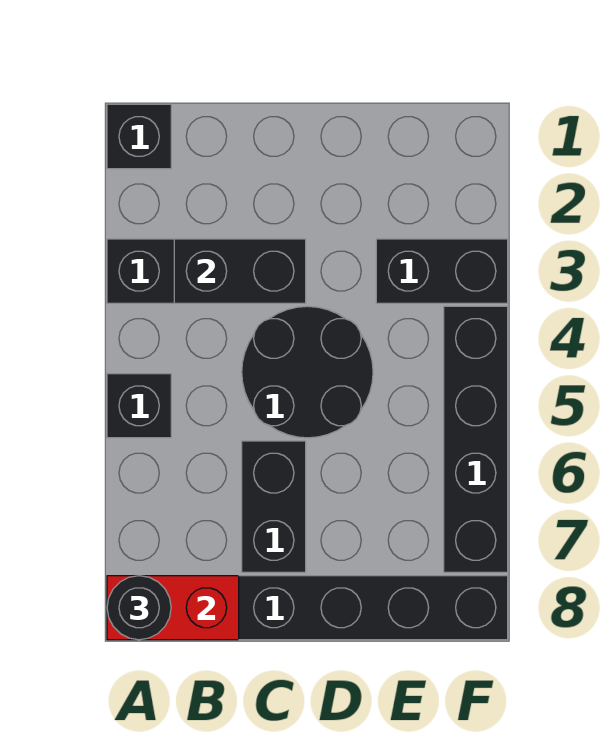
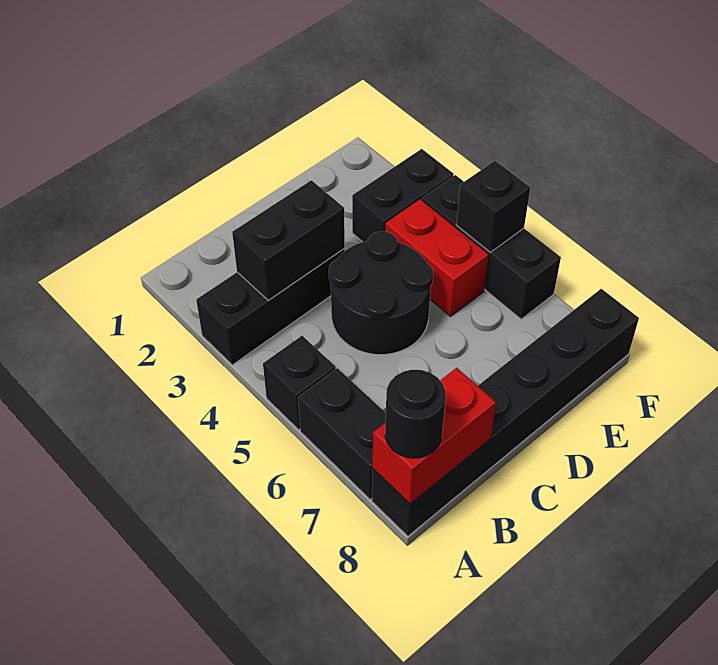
black 1x1 brick [107,104,171,169] -> black 1x1 brick moved to [456,161,530,252]
black 1x2 brick [242,441,306,572] -> black 1x2 brick moved to [298,368,386,500]
none -> red 1x2 brick [385,199,489,316]
black 1x4 brick [444,306,508,572] -> black 1x3 brick [422,175,561,319]

